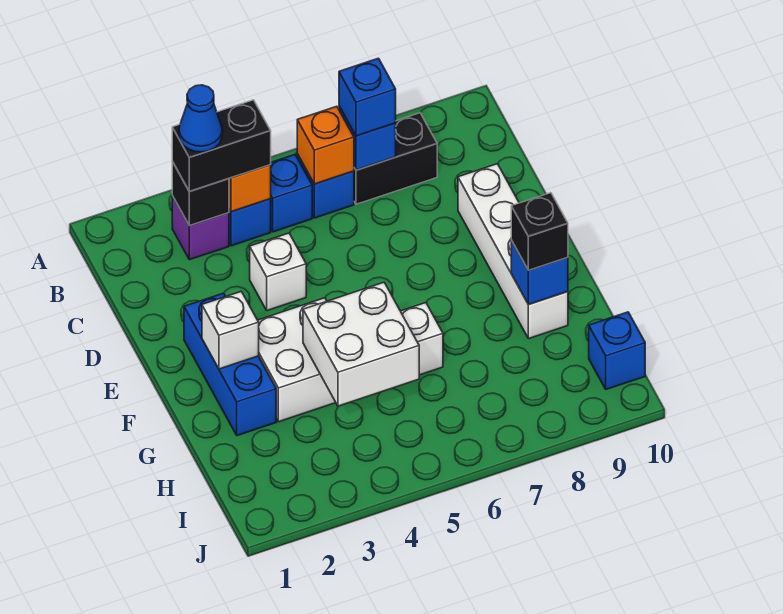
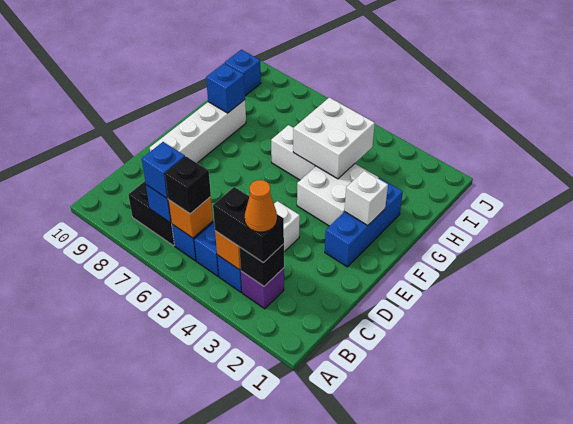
blue 1x1 cone [179,85,222,152] -> orange 1x1 cone [245,180,277,232]
black 1x1 brick [511,193,568,270] -> black 1x1 brick moved to [165,157,211,214]

